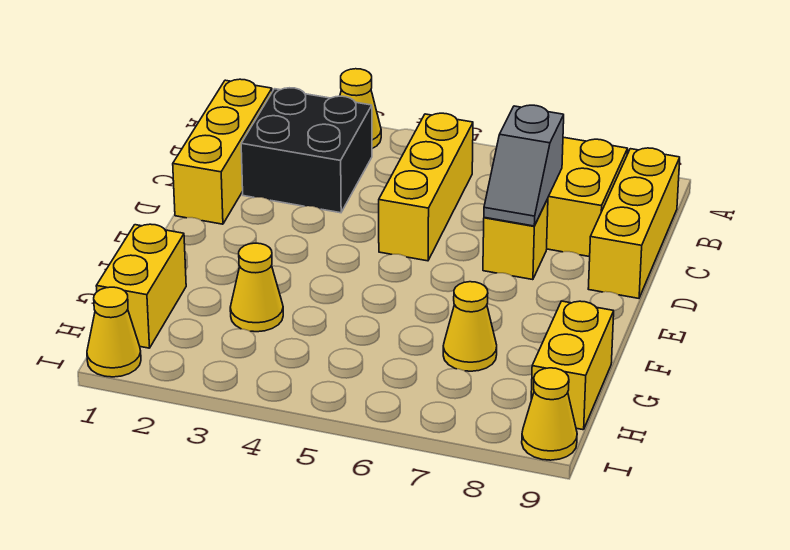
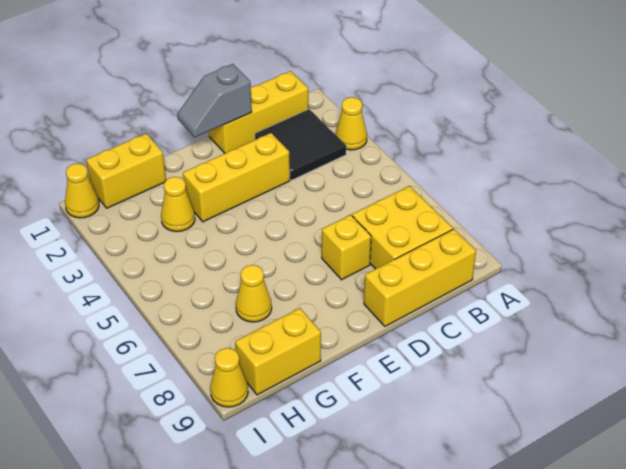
black 2x2 brick [241,88,372,213] -> black 2x2 tile [255,109,346,180]
yellow 1x3 brick [379,113,473,261] -> yellow 1x3 brick moved to [183,133,290,222]
grey 1x2 slope [484,105,564,226] -> grey 1x2 slope moved to [177,64,252,138]

